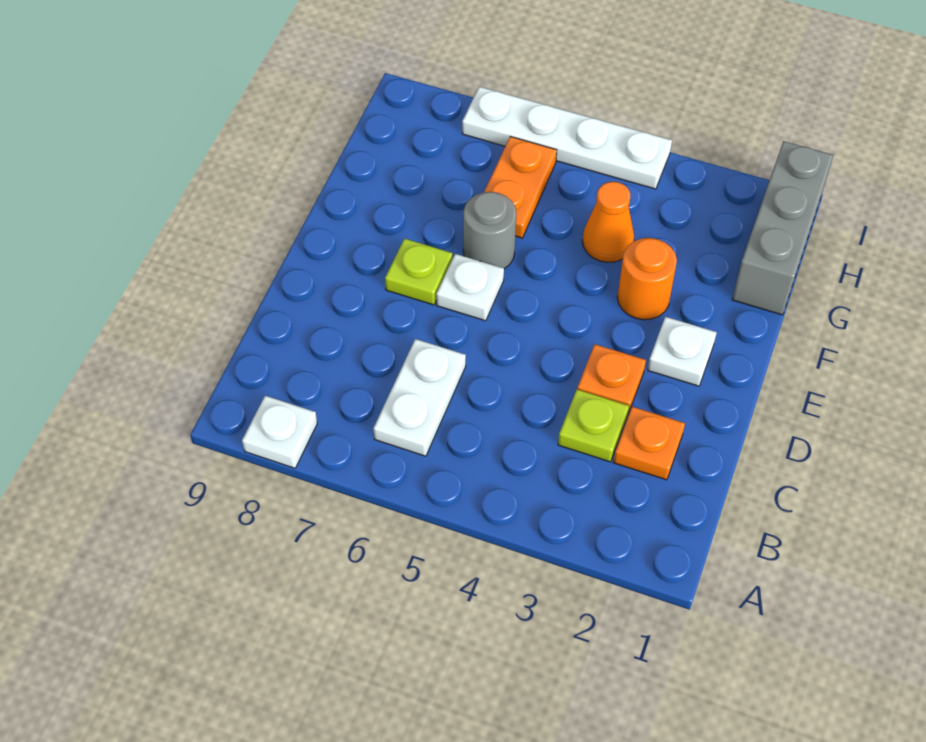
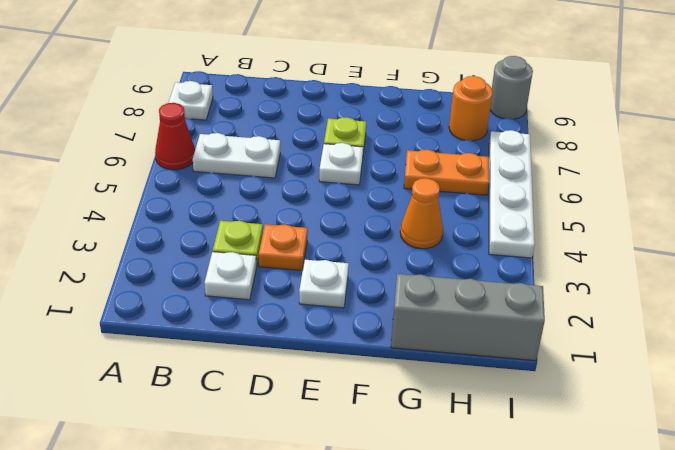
none -> red 1x1 cone [155,103,195,170]
orange 1x1 plate [613,407,685,480] -> white 1x1 plate [204,252,256,300]
orange 1x1 round brick [617,238,677,320] -> orange 1x1 round brick moved to [449,76,493,141]
grey 1x1 round brick [463,192,516,269] -> grey 1x1 round brick moved to [490,56,533,119]

